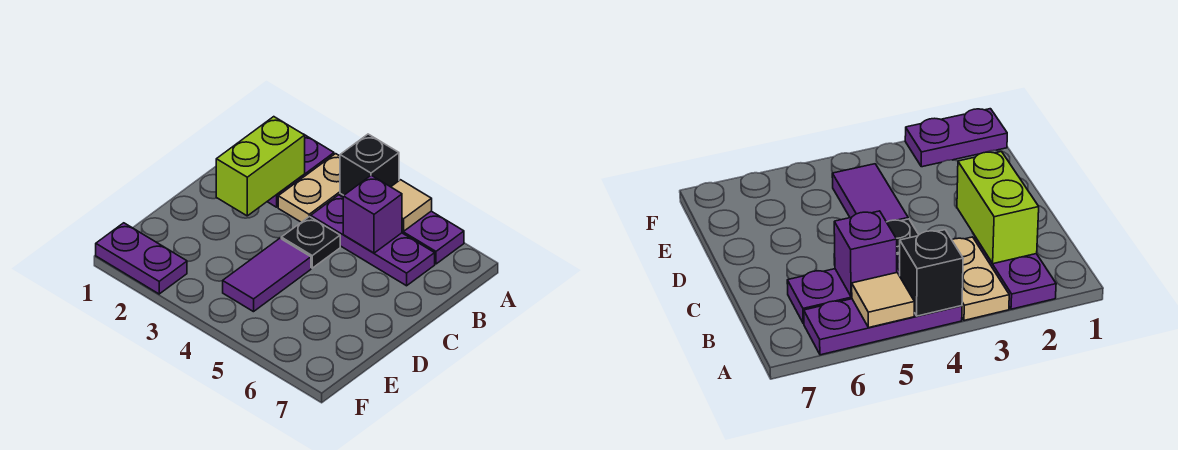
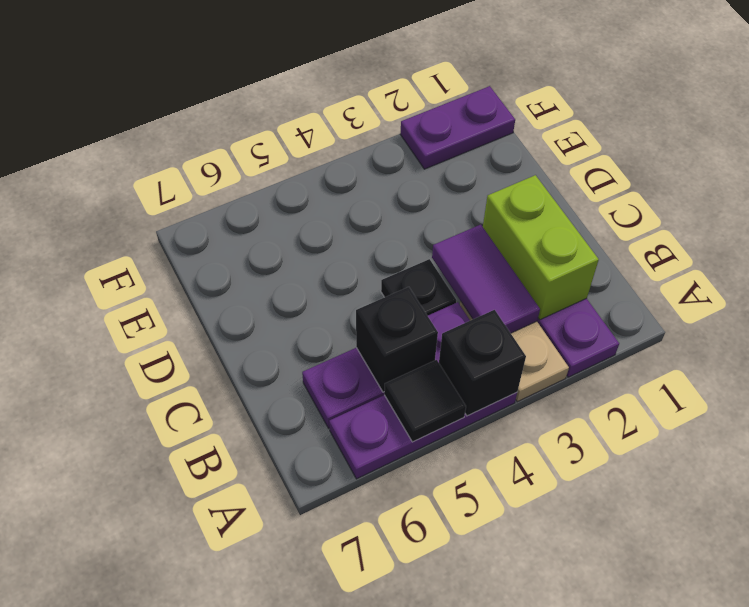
tan 1x1 tile [391,180,432,231] -> black 1x1 tile [384,360,466,442]
purple 1x1 brick [343,175,402,253] -> black 1x1 brick [356,287,438,392]
purple 1x2 tile [223,238,311,312] -> purple 1x2 tile moved to [432,225,540,333]

